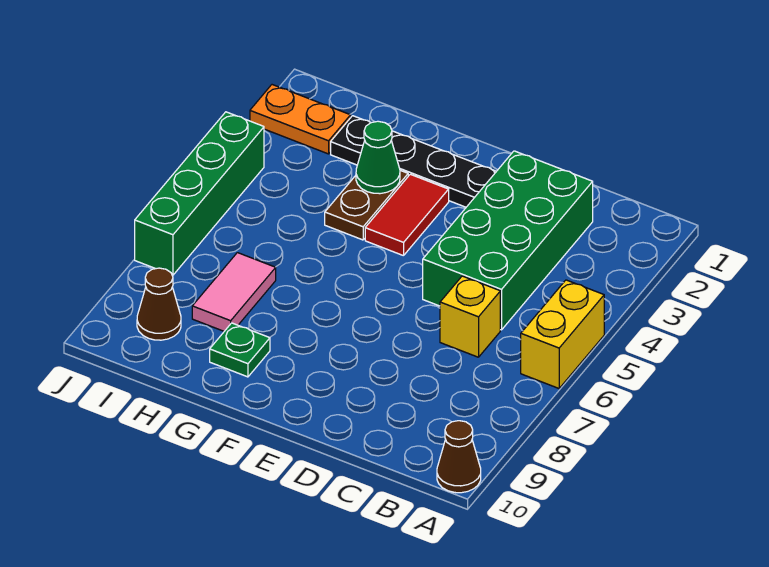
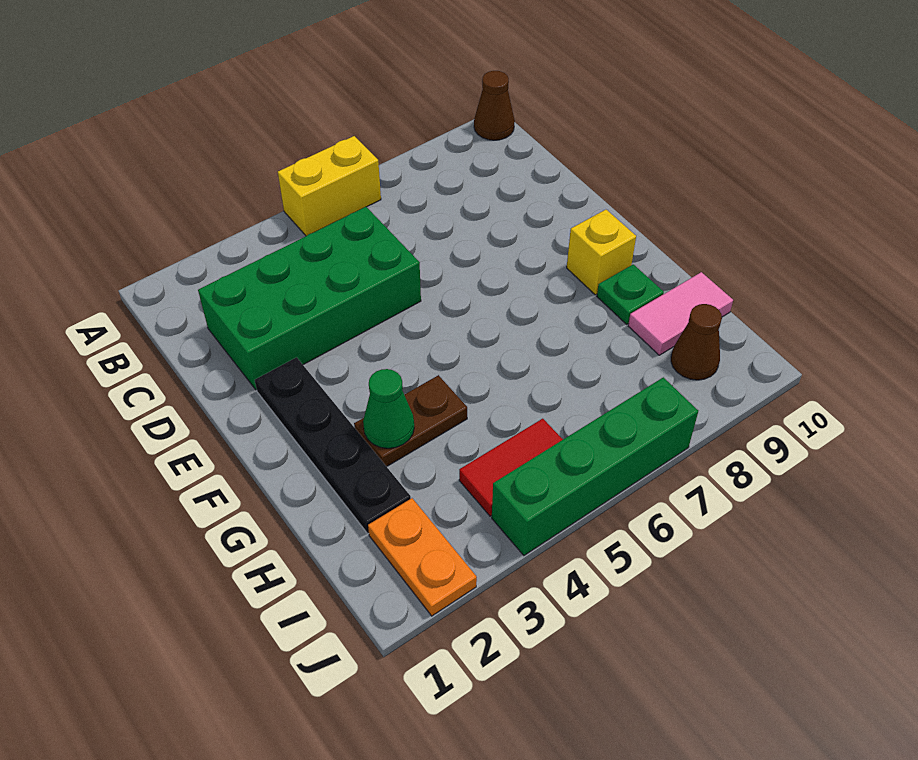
yellow 1x1 brick [440,276,500,357] -> yellow 1x1 brick moved to [567,210,636,295]
red 1x2 tile [365,174,449,256] -> red 1x2 tile moved to [459,419,563,516]
pink 1x2 tile [192,253,276,331] -> pink 1x2 tile moved to [628,272,733,355]

